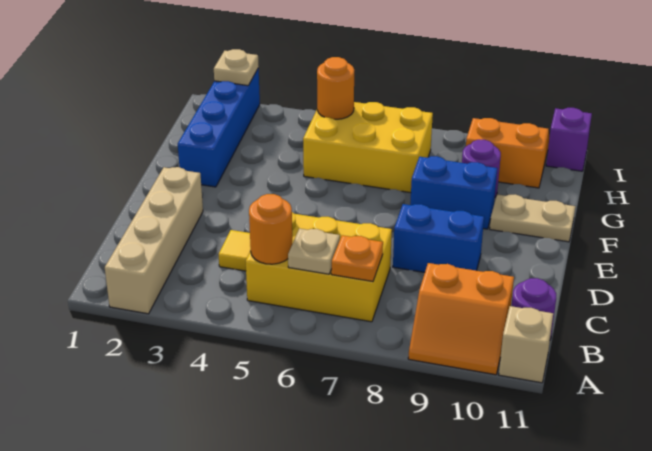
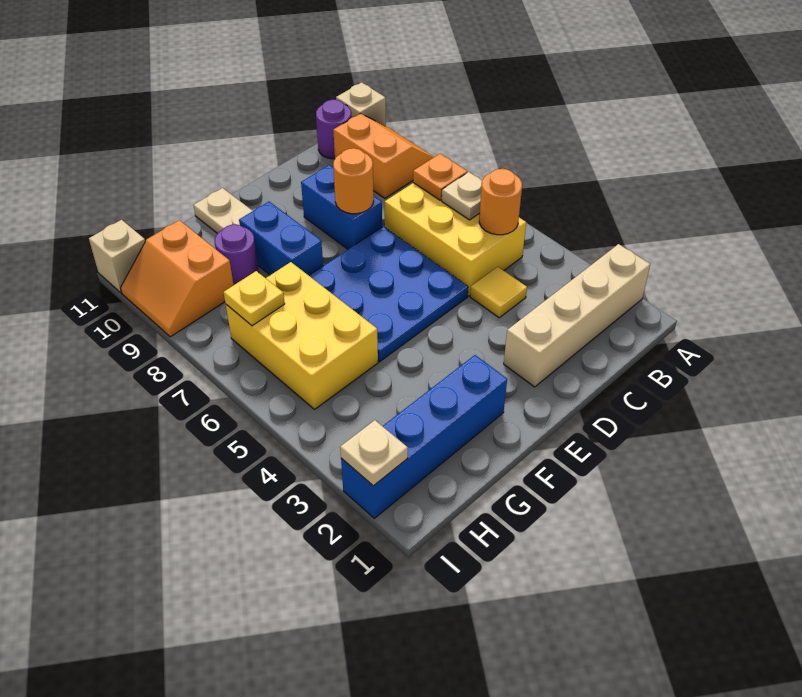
none -> blue 3x3 plate [309,226,468,362]
orange 1x1 round brick [317,57,354,119] -> orange 1x1 round brick moved to [333,148,374,214]
none -> yellow 1x1 plate [224,271,285,326]
purple 1x1 brick [546,108,592,171] -> tan 1x1 brick [89,220,145,293]

